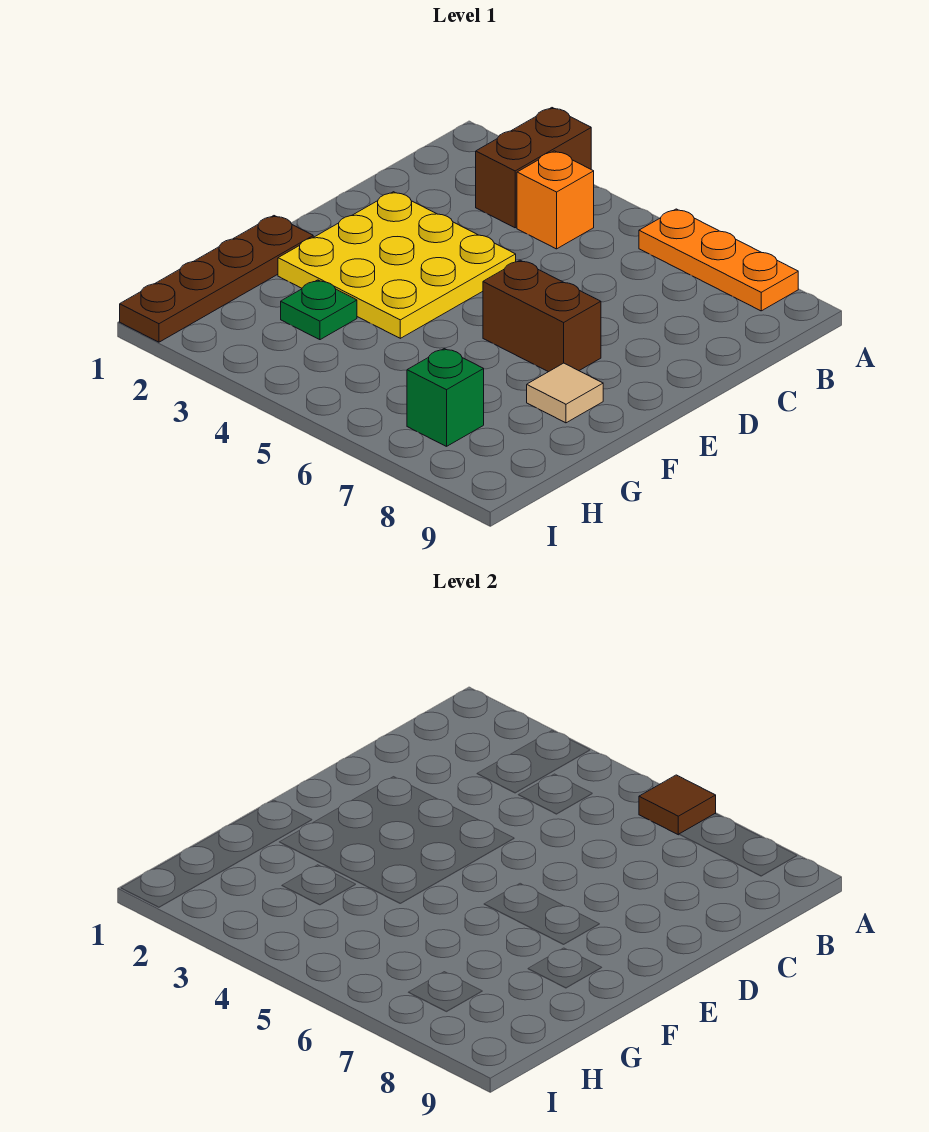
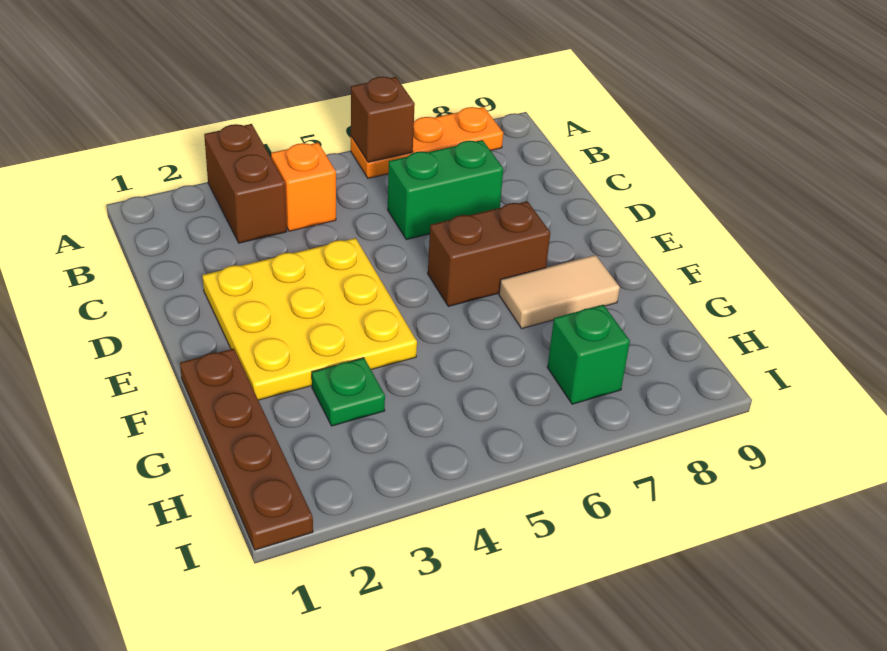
brown 1x1 tile [639,775,716,835] -> brown 1x1 brick [351,77,415,162]
none -> green 1x2 brick [388,140,503,239]
tan 1x1 tile [527,363,603,423] -> tan 1x2 tile [499,255,620,328]

